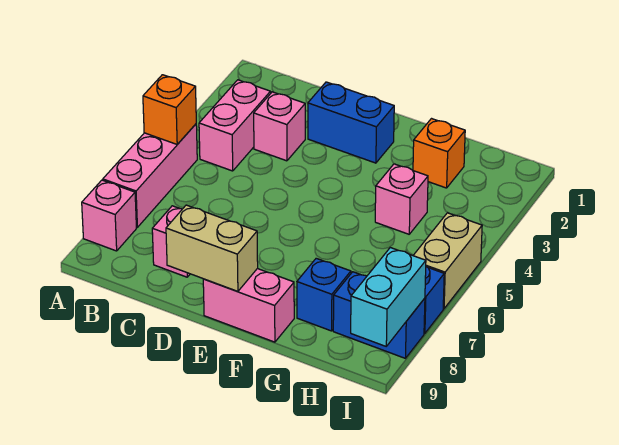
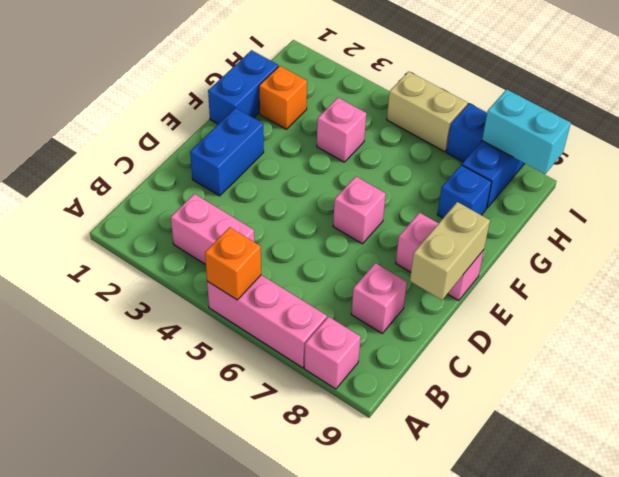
pink 1x1 brick [254,92,305,161] -> pink 1x1 brick moved to [333,176,386,244]
pink 1x2 brick [203,269,294,342] -> pink 1x2 brick turned to [396,213,484,301]
none -> blue 1x2 brick [208,50,278,124]

